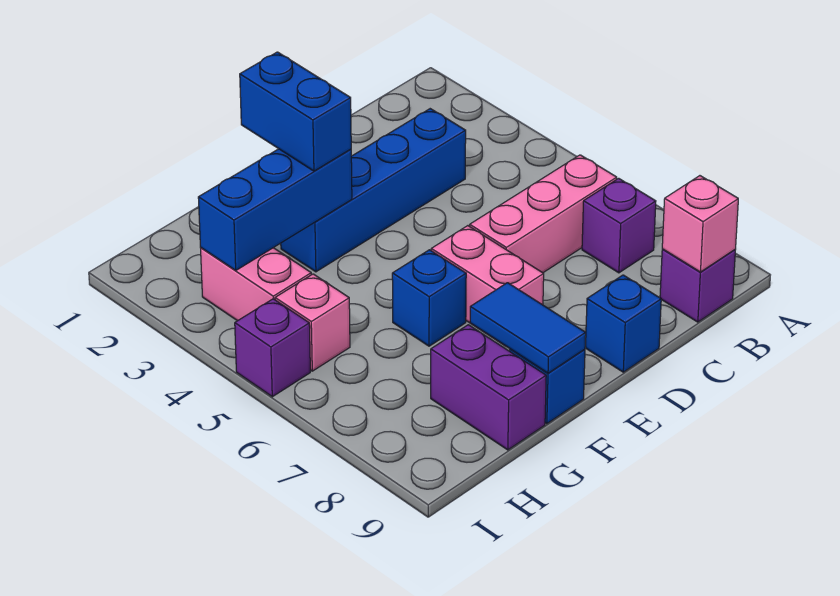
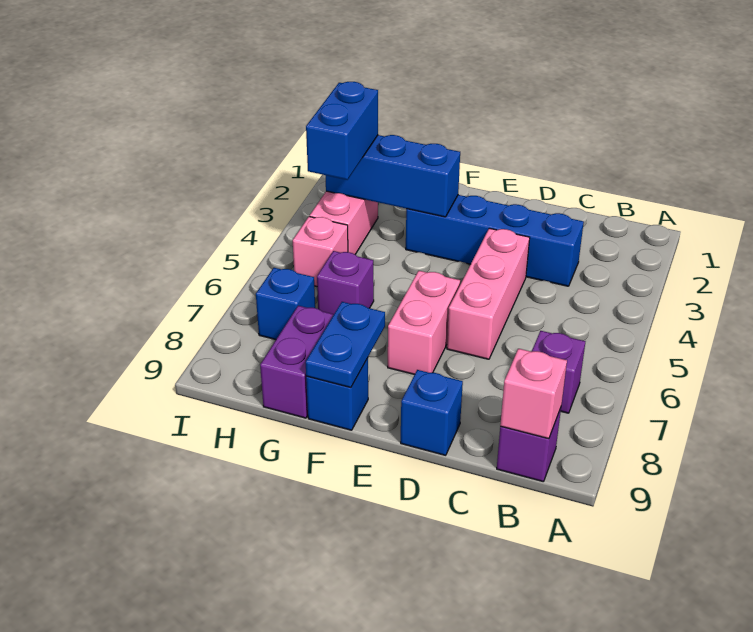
pink 1x3 brick [470,155,617,273] -> pink 1x3 brick turned to [447,228,530,359]
blue 1x2 brick [240,52,351,171] -> blue 1x2 brick moved to [306,82,378,180]
blue 1x1 brick [392,250,466,346] -> blue 1x1 brick moved to [256,268,315,340]
blue 1x2 tile [470,283,586,373] -> blue 1x2 plate [306,302,385,388]
purple 1x1 brick [235,299,310,397] -> purple 1x1 brick moved to [317,251,374,314]

